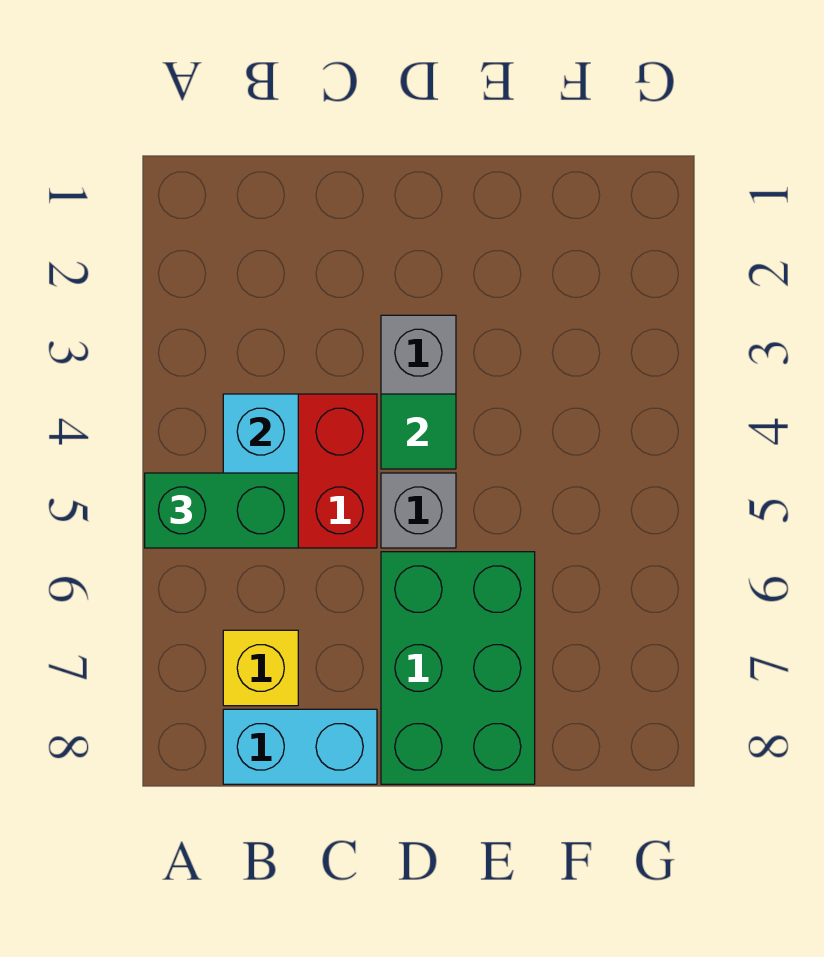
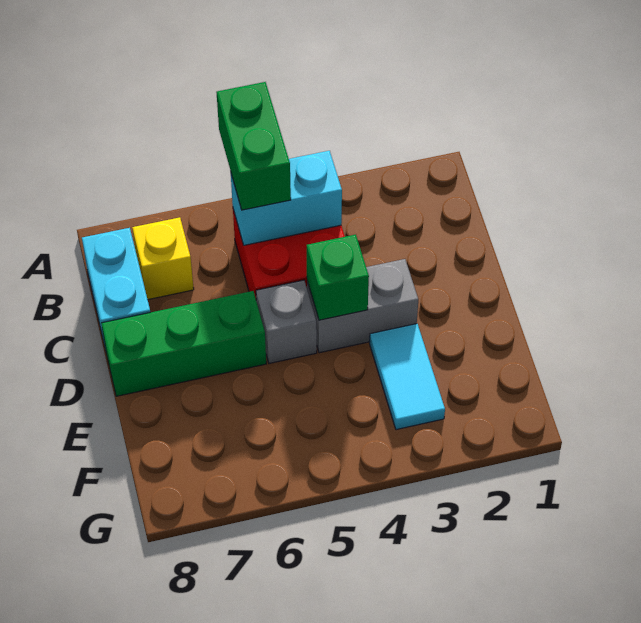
green 1x1 tile [381,394,456,469] -> green 1x1 brick [307,235,369,320]
green 2x3 brick [381,552,535,784] -> green 1x3 brick [101,291,266,396]
none -> cyan 1x2 tile [370,324,445,430]

